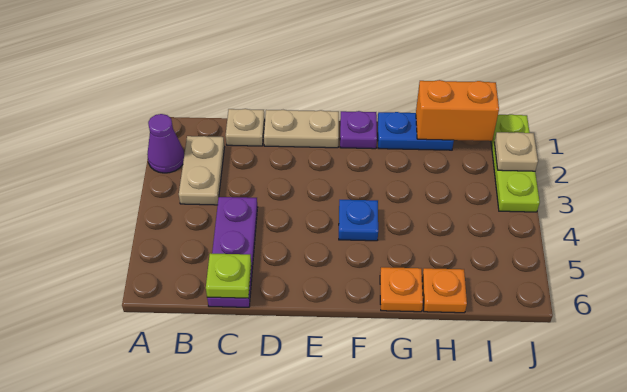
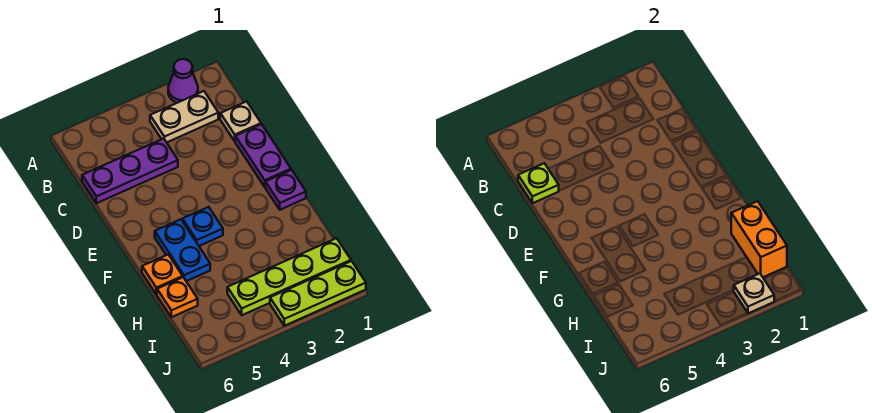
tan 1x2 plate [264,110,339,148] -> purple 1x2 plate [235,124,291,187]
blue 1x2 plate [378,112,454,150] -> blue 1x2 plate moved to [155,219,210,281]
none -> lime 1x4 plate [227,238,351,315]

